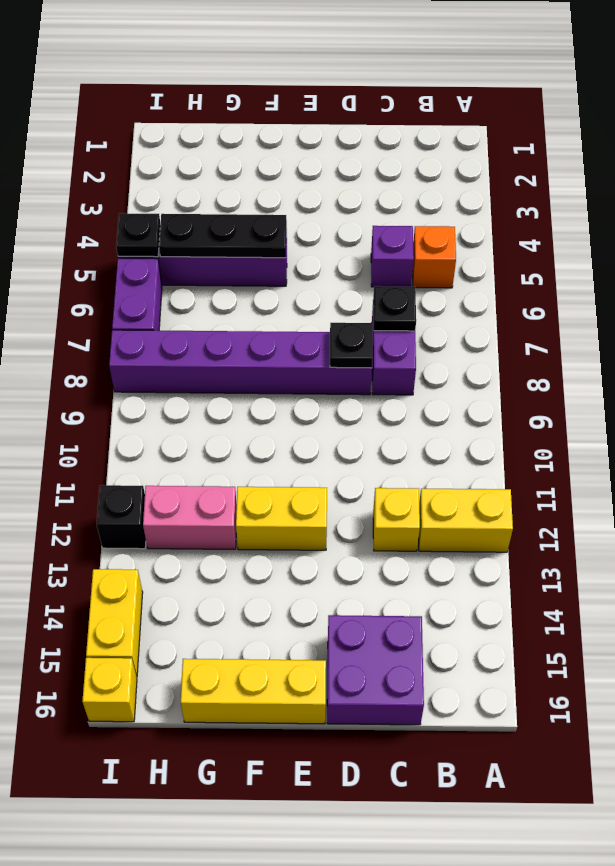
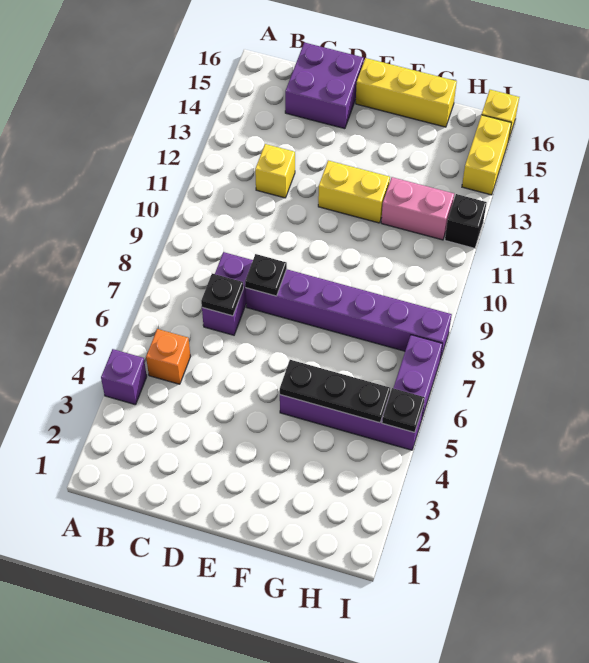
yellow 1x2 brick [419,489,513,552] -> none
purple 1x1 brick [371,226,414,287] -> purple 1x1 brick moved to [101,349,147,405]

